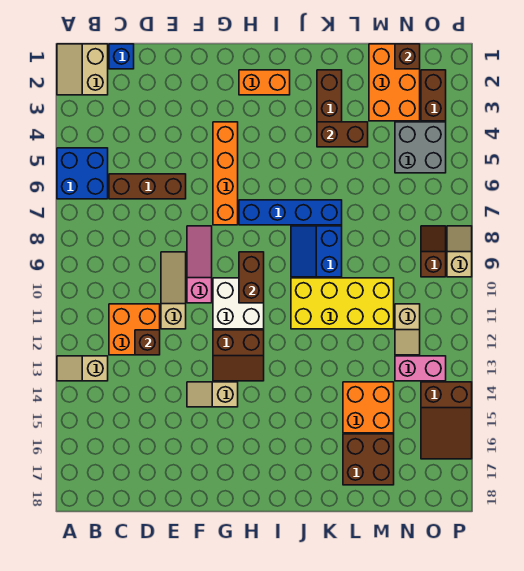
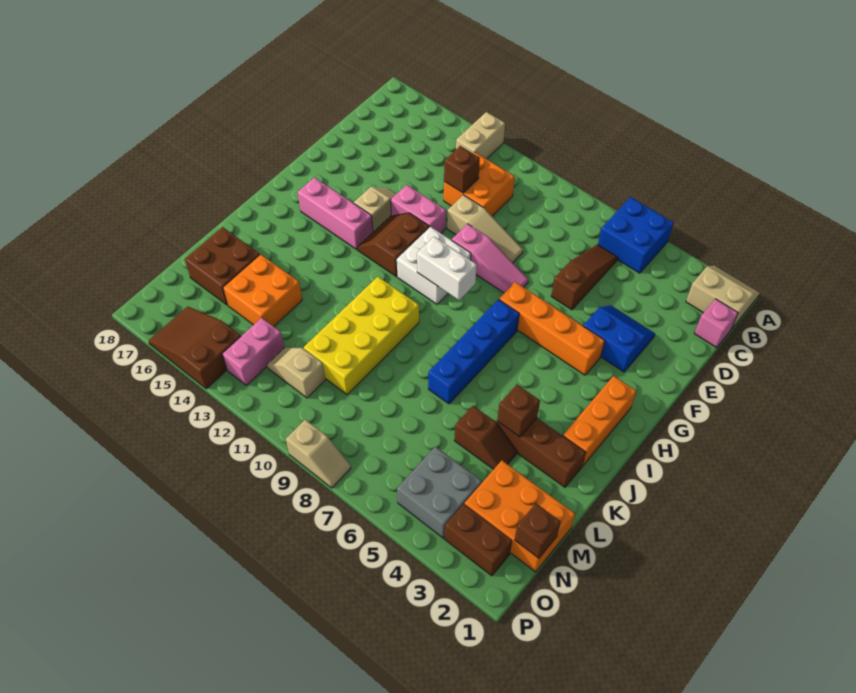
tan 1x2 slope [57,356,108,381] -> tan 1x2 brick [456,112,505,159]
blue 1x1 brick [109,44,134,69] -> pink 1x1 brick [694,299,738,348]
brown 1x3 brick [109,174,186,199] -> brown 1x3 slope [551,245,618,310]
none -> pink 1x2 brick [391,185,446,233]
orange 1x2 brick [239,70,290,95] -> orange 1x3 brick [563,376,636,466]
brown 1x2 brick [239,252,264,303] -> white 1x2 brick [417,237,477,300]
none -> pink 1x3 brick [298,178,373,249]
blue 2x2 slope [291,226,342,277] -> blue 2x2 slope moved to [583,305,655,372]
brown 1x2 brick [317,122,368,147] -> brown 1x1 brick [497,385,540,437]
brown 1x2 slope [421,226,446,277] -> brown 1x2 slope moved to [454,406,517,469]

